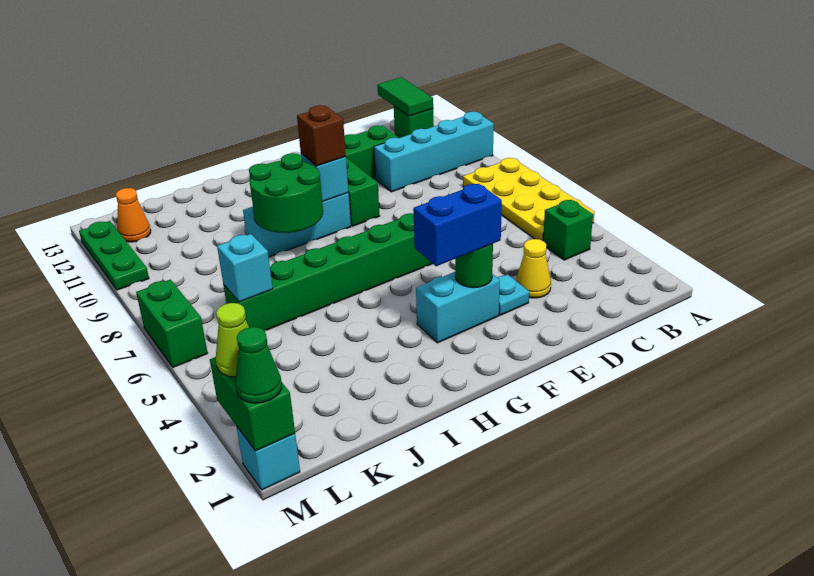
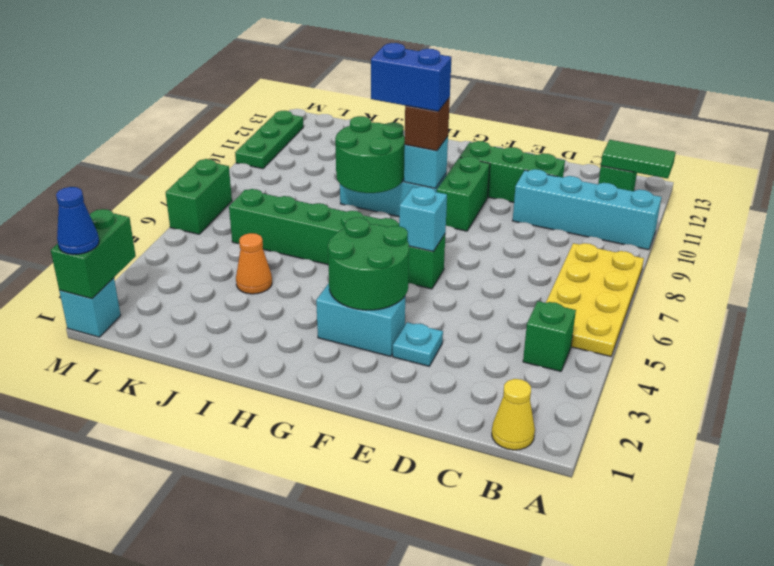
green 1x2 tile [378,77,433,116] -> green 1x2 tile turned to [601,140,676,179]
yellow 1x1 cone [516,239,551,298] -> yellow 1x1 cone moved to [492,379,535,450]
green 1x1 round brick [455,244,493,288] -> green 2x2 round brick [328,218,409,310]
blue 1x2 brick [413,184,502,266] -> blue 1x2 brick moved to [371,43,451,111]
cyan 1x1 brick [217,234,273,302] -> cyan 1x1 brick moved to [399,187,447,251]
orange 1x1 cone [116,188,151,242] -> orange 1x1 cone moved to [236,233,272,294]
green 1x1 cone [236,327,282,403] -> blue 1x1 cone [56,187,99,254]
lime 1x1 cone [216,303,249,377] -> none

